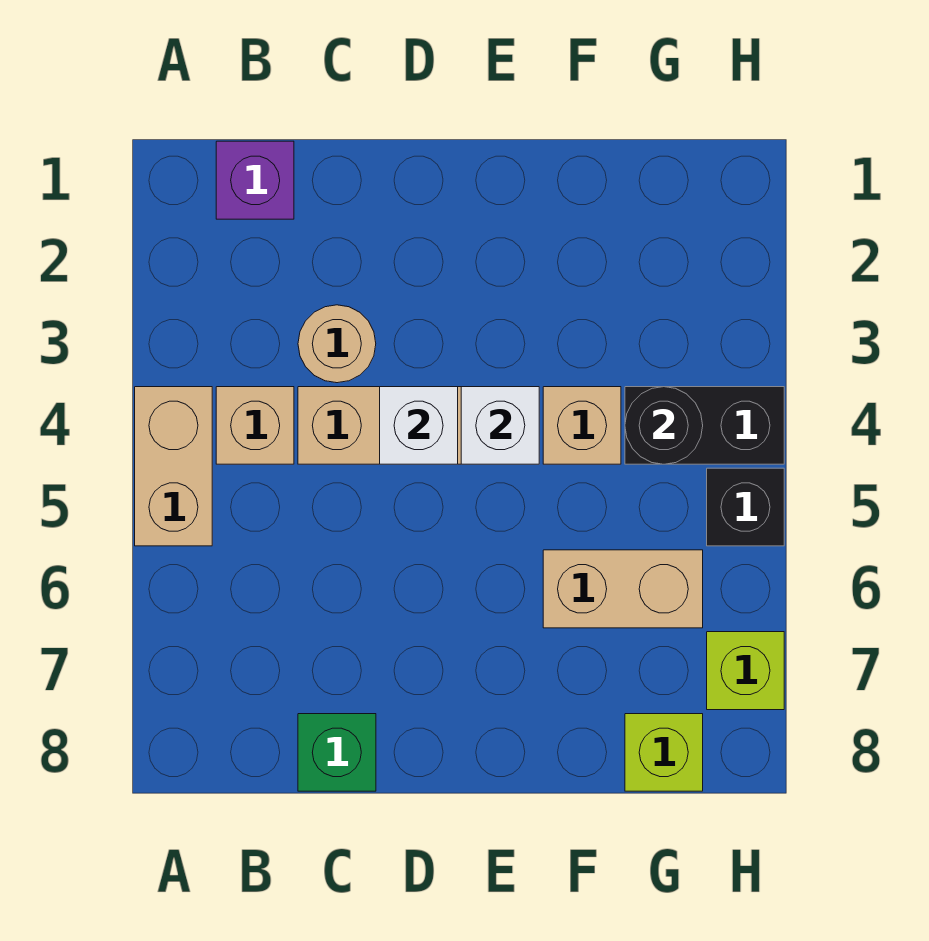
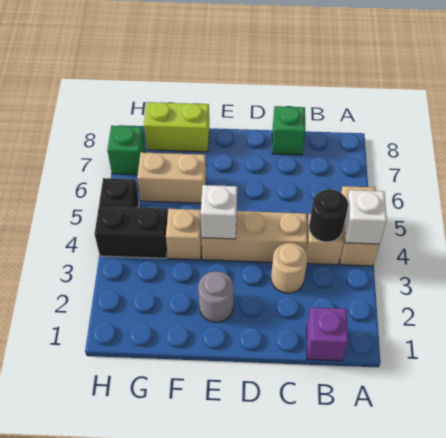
white 1x1 brick [380,387,458,464] -> white 1x1 brick moved to [344,190,387,244]
none -> grey 1x1 round brick [198,271,234,322]
black 1x1 round brick [625,387,703,464] -> black 1x1 round brick moved to [309,189,348,242]
lime 1x1 brick [625,714,703,791] -> lime 1x2 brick [144,102,209,152]
lime 1x1 brick [707,632,784,710] -> green 1x1 brick [107,126,145,175]

